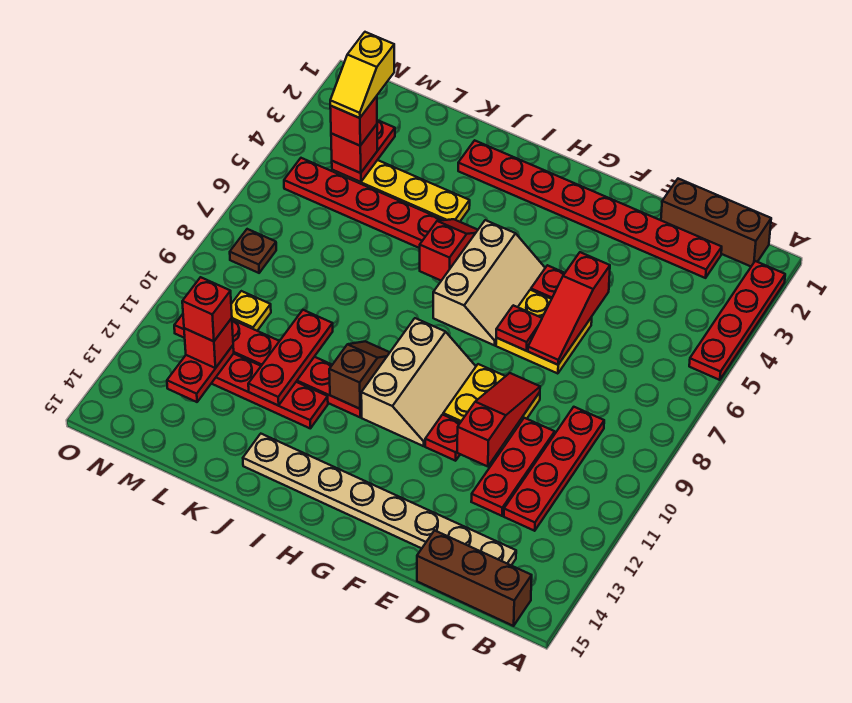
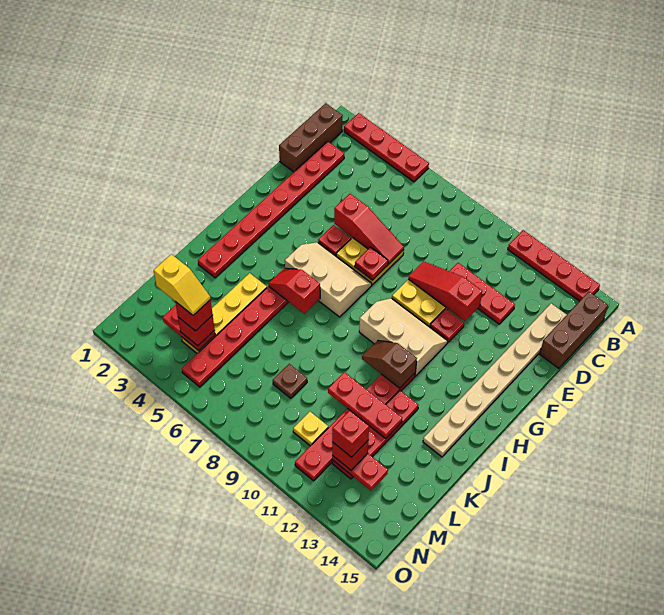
red 1x4 plate [504,407,604,531] -> red 1x4 plate moved to [508,230,600,301]
brown 1x1 plate [230,229,276,273] -> brown 1x1 plate moved to [273,364,307,398]

